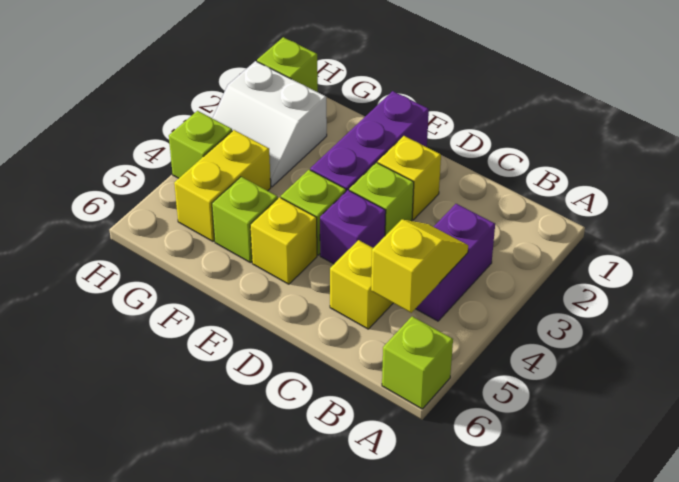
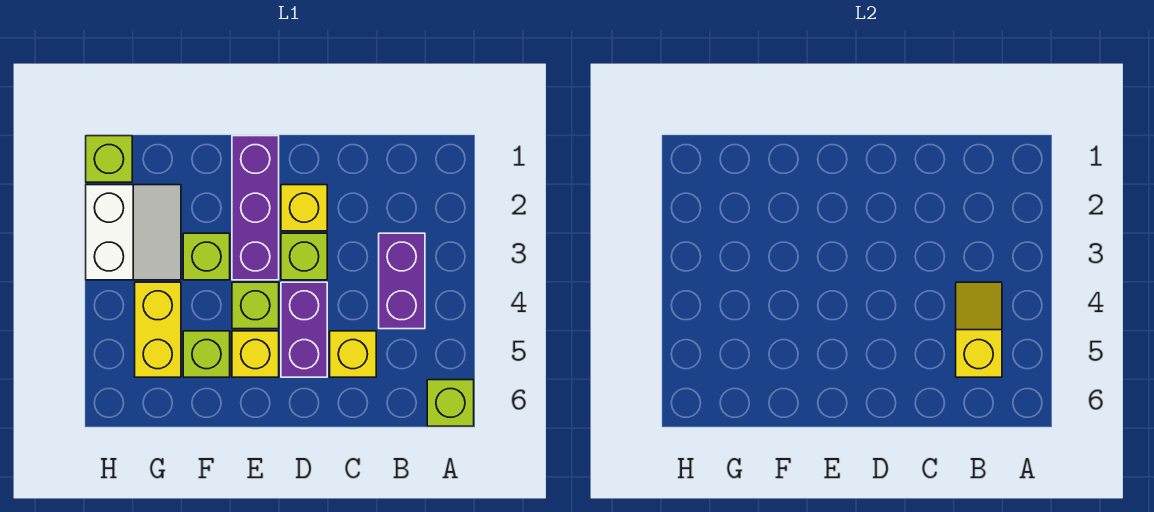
purple 1x1 brick [320,190,386,264] -> purple 1x2 brick [281,282,327,377]
white 2x2 slope [212,61,327,187] -> white 2x2 slope turned to [86,185,181,280]
lime 1x1 brick [169,111,232,178] -> lime 1x1 brick moved to [183,233,230,280]

